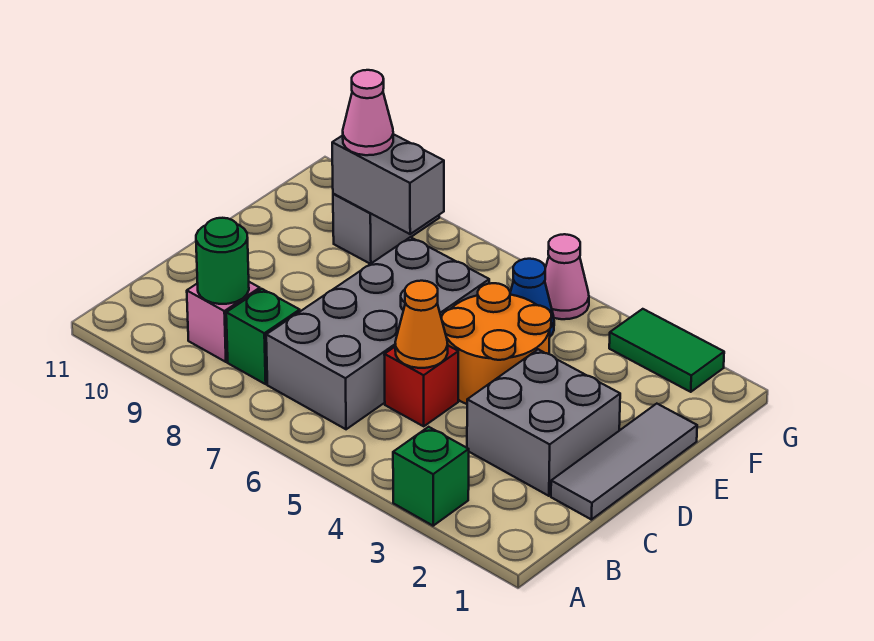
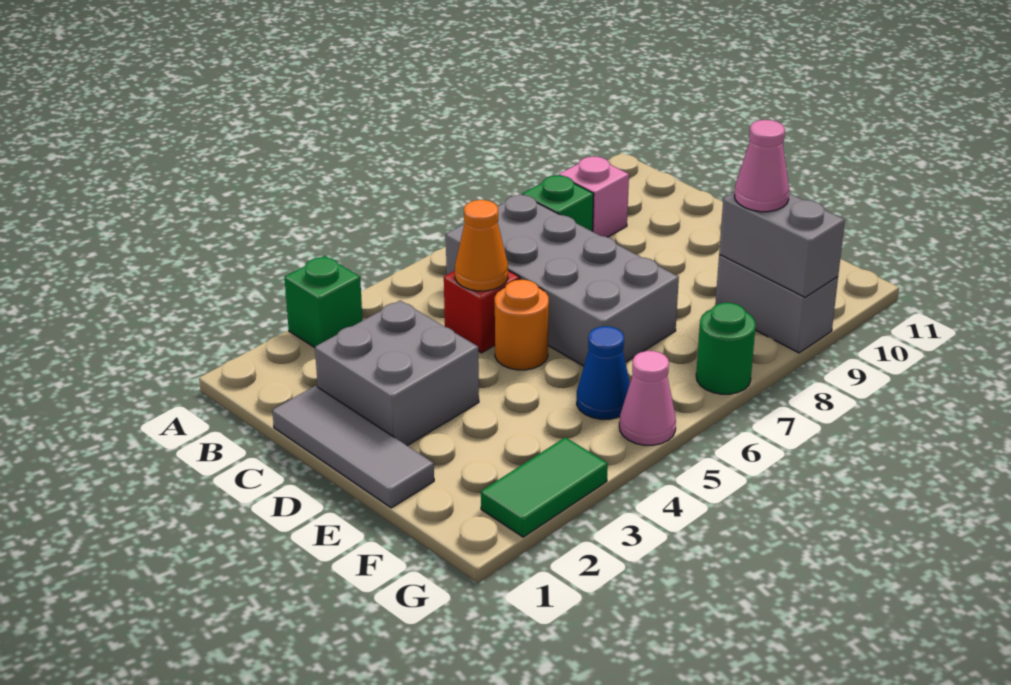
green 1x1 round brick [196,218,249,304] -> green 1x1 round brick moved to [696,303,756,394]
orange 2x2 round brick [442,283,551,404] -> orange 1x1 round brick [495,280,549,370]
grey 1x2 brick [332,134,444,234] -> grey 1x2 brick turned to [719,192,845,297]

